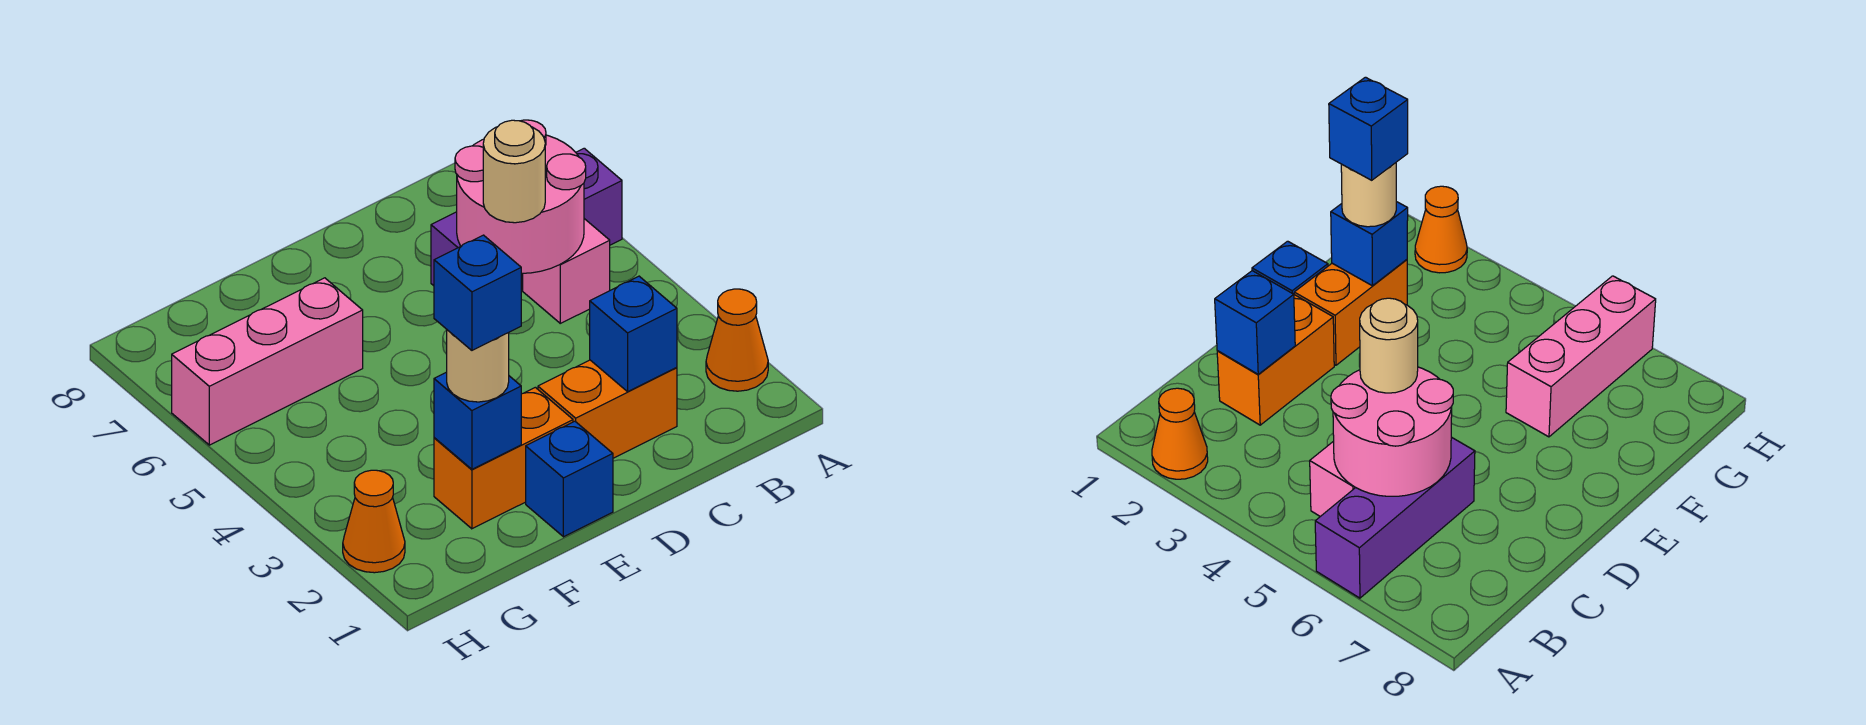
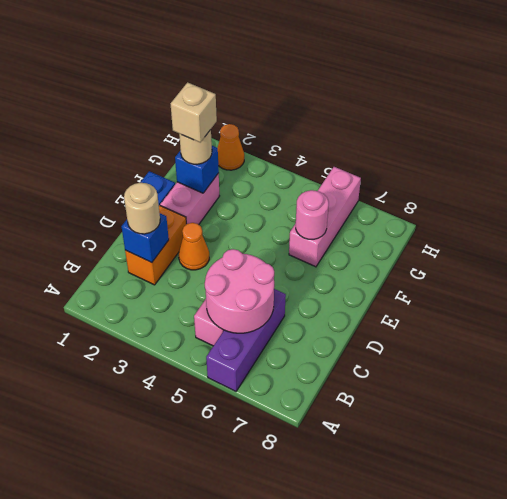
orange 1x1 cone [706,289,768,391] -> orange 1x1 cone moved to [179,223,209,270]
tan 1x1 round brick [483,120,545,223] -> tan 1x1 round brick moved to [124,183,160,234]
orange 1x2 brick [434,387,573,529] -> pink 1x2 brick [160,173,219,225]
blue 1x1 brick [434,235,521,350] -> tan 1x1 brick [171,82,217,142]
none -> pink 1x1 round brick [296,190,329,239]

